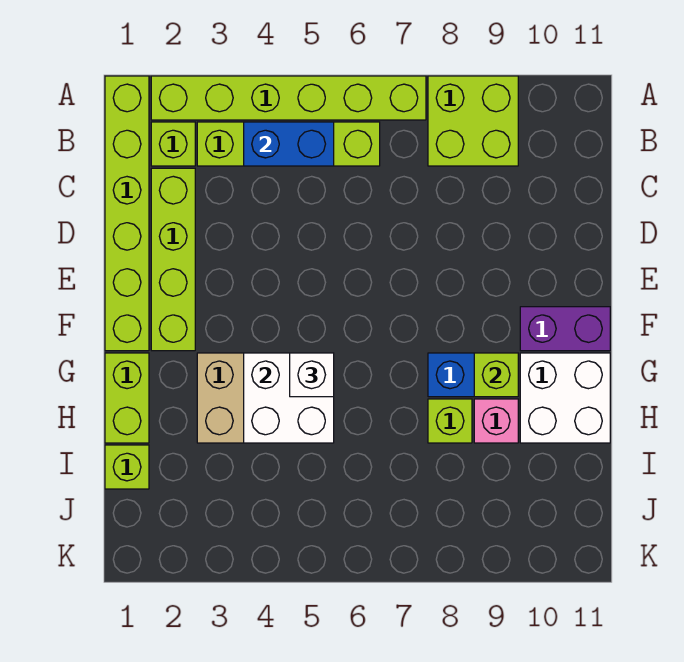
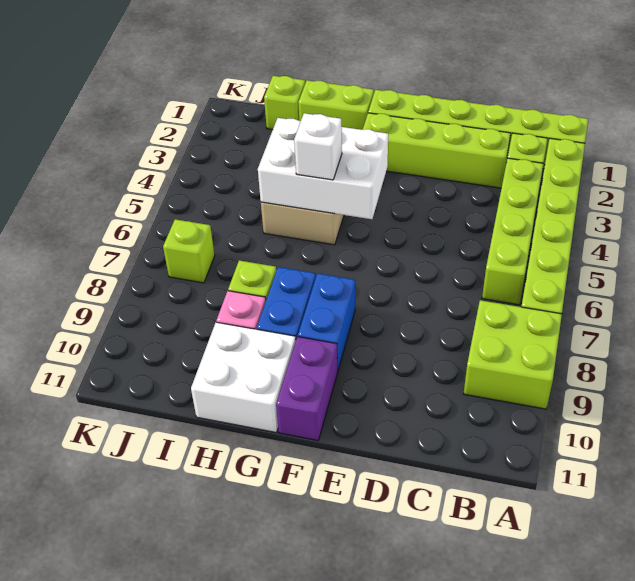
blue 1x2 brick [244,122,334,166] -> blue 1x2 brick moved to [298,273,355,372]
white 2x2 brick [244,353,334,443] -> white 2x3 brick [258,118,388,219]
lime 1x1 brick [474,353,518,397] -> lime 1x1 brick moved to [163,219,215,283]

